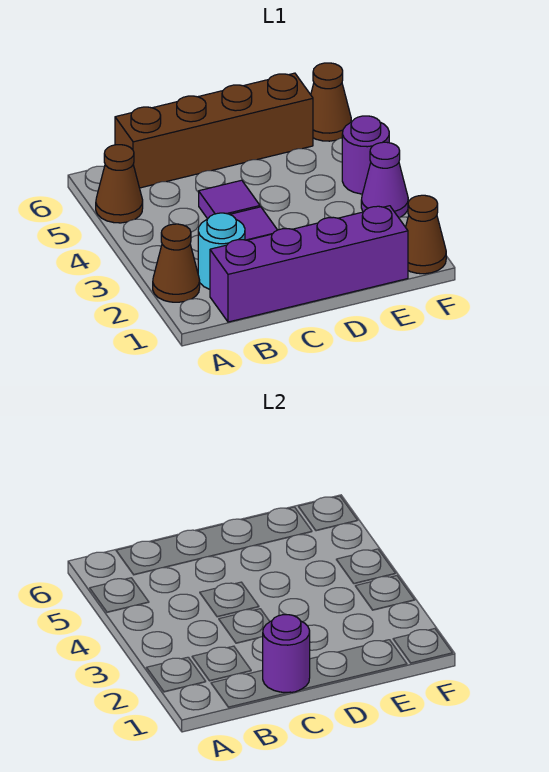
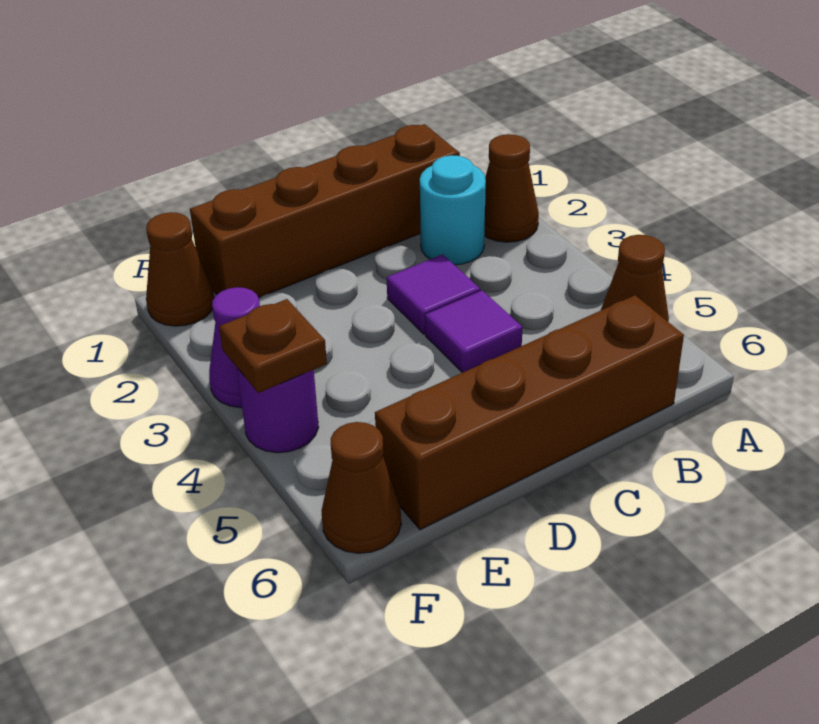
purple 1x4 brick [210,206,408,322] -> brown 1x4 brick [190,124,460,298]
purple 1x1 round brick [263,615,310,692] -> none
none -> brown 1x1 plate [219,299,327,393]

